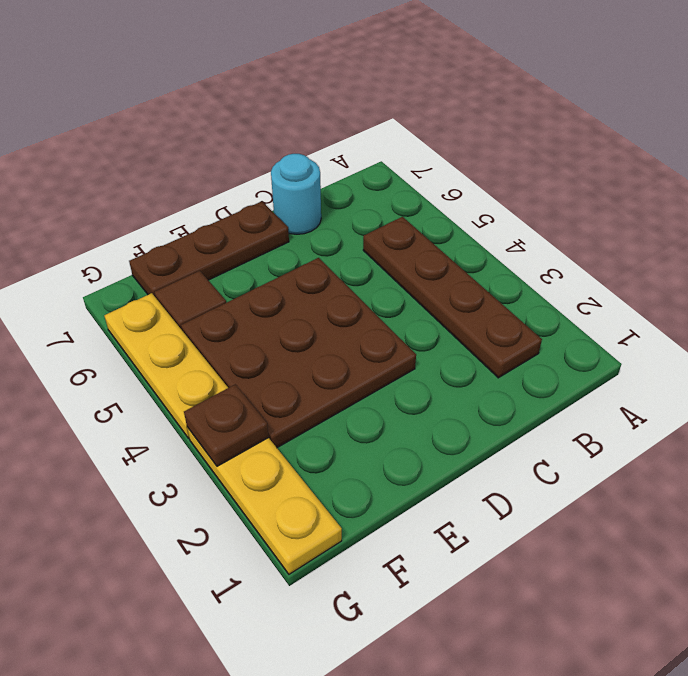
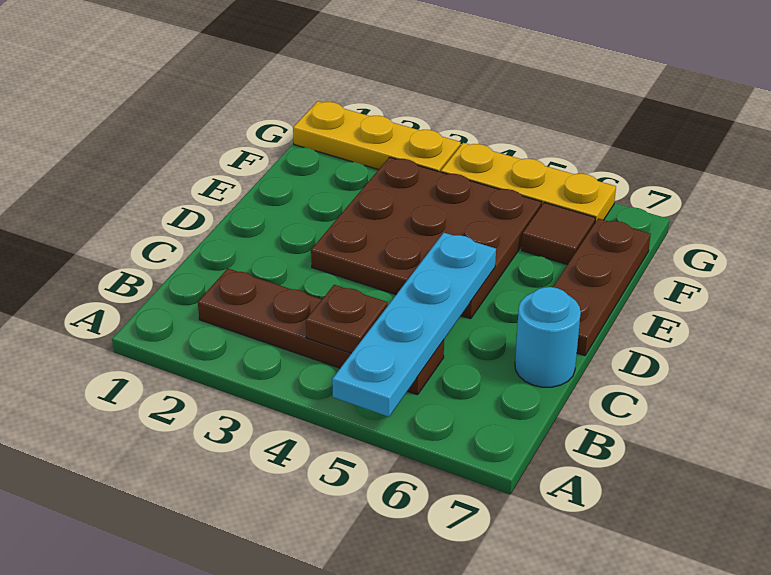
none -> cyan 1x4 plate [332,233,496,417]
brown 1x1 plate [184,384,269,466] -> brown 1x1 plate moved to [306,285,387,353]

